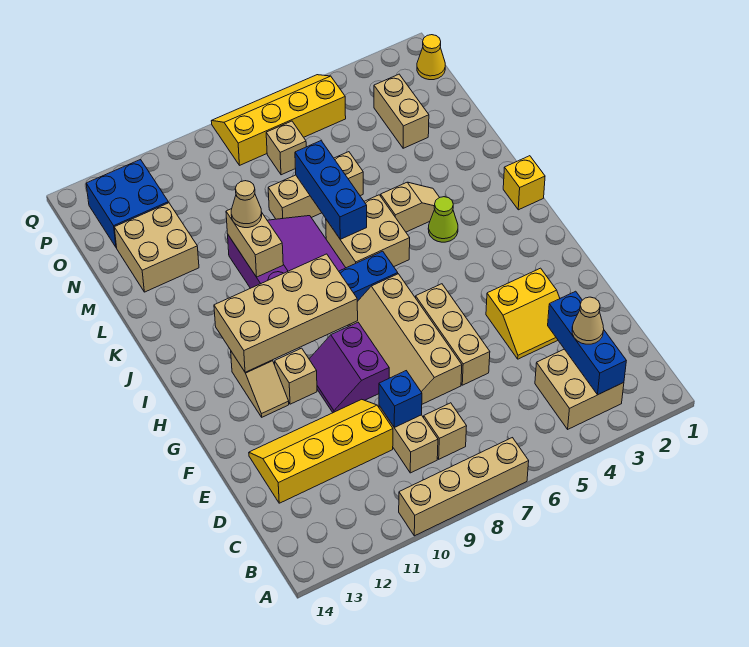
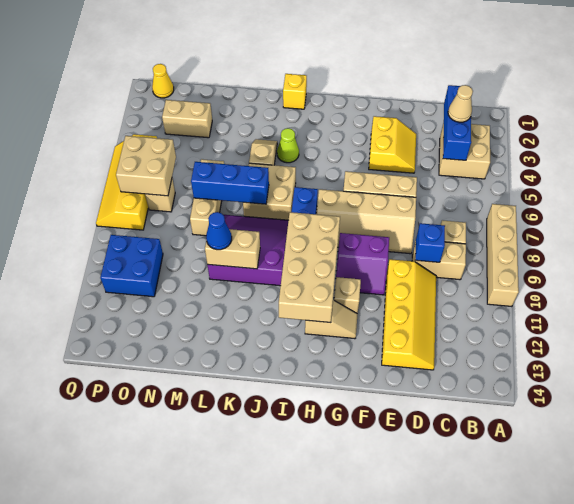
blue 1x3 brick [548,291,626,395] -> blue 1x3 brick turned to [443,85,471,160]
yellow 2x4 slope [249,399,393,503] -> yellow 2x4 slope turned to [382,259,436,370]
tan 1x1 cone [231,181,262,228] -> blue 1x1 cone [206,212,232,250]
tan 2x2 brick [114,203,199,292] -> tan 2x2 brick moved to [116,136,176,196]
blue 2x2 brick [86,159,169,248] -> blue 2x2 brick moved to [100,235,163,297]

